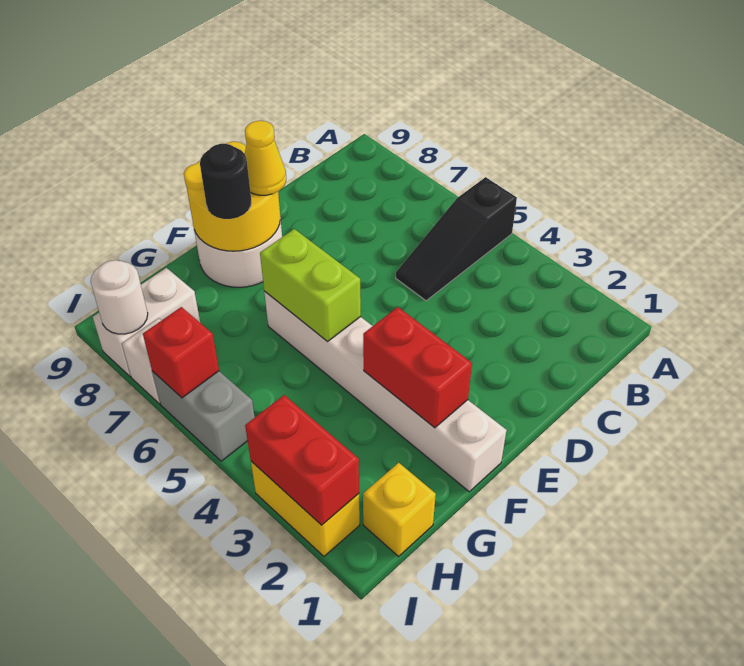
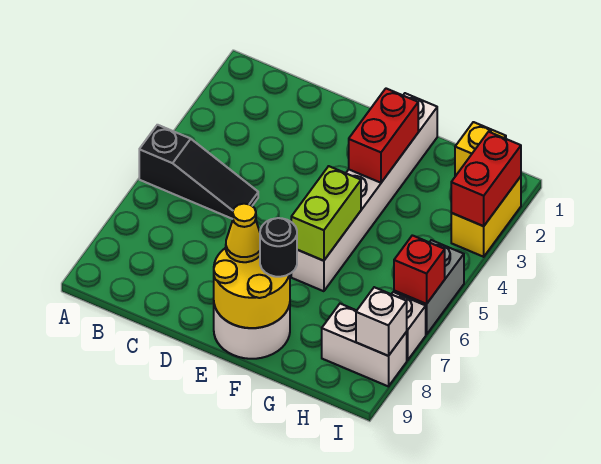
white 1x1 round brick [91,260,148,334] -> white 1x1 brick [356,287,407,356]

